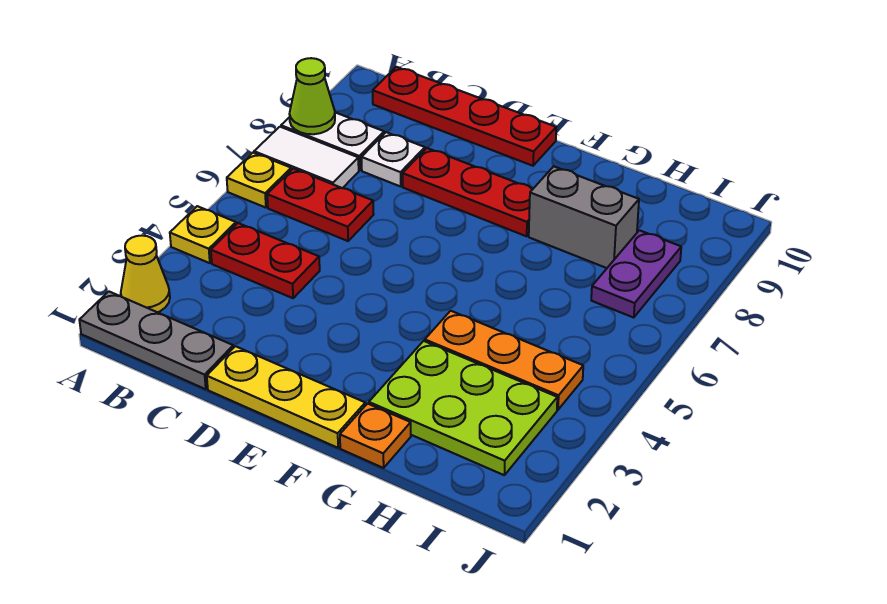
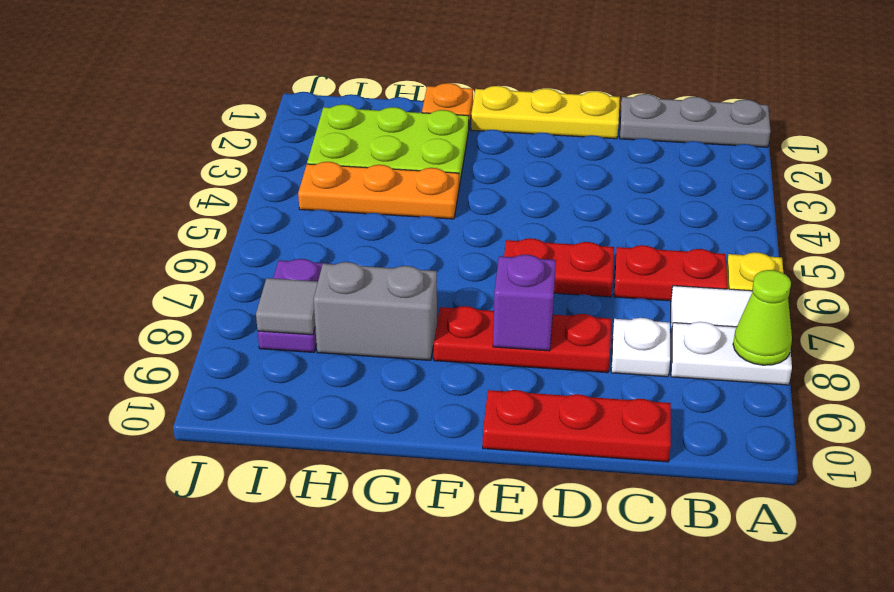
yellow 1x1 cone [121,236,170,312] -> none
yellow 1x1 plate [170,206,236,263] -> none
red 1x2 plate [211,223,320,298] -> red 1x2 plate moved to [504,238,614,297]
red 1x4 plate [373,67,556,166] -> red 1x3 plate [483,390,671,462]
none -> purple 1x1 brick [493,255,556,351]
none -> grey 1x1 tile [256,278,318,335]

